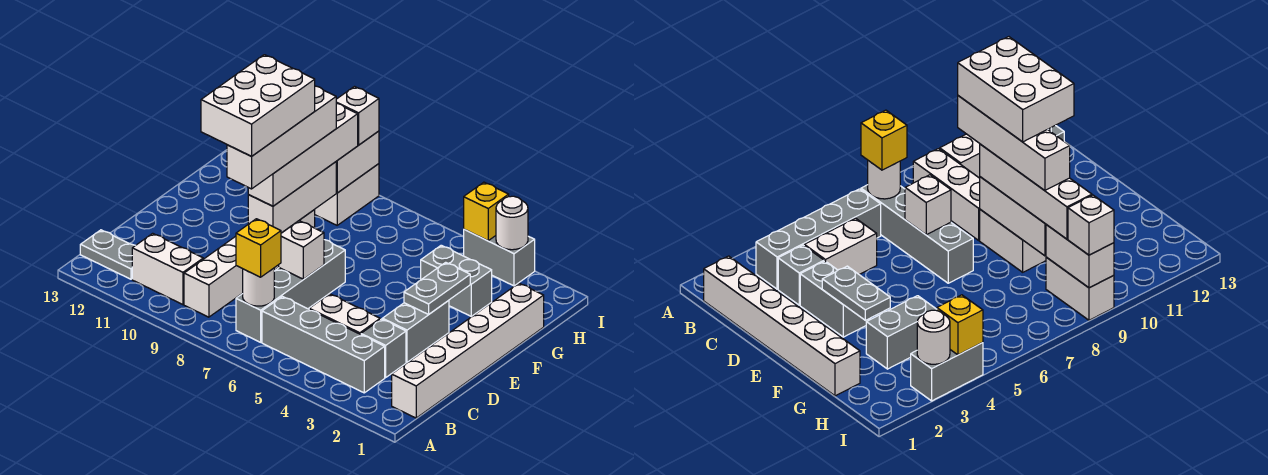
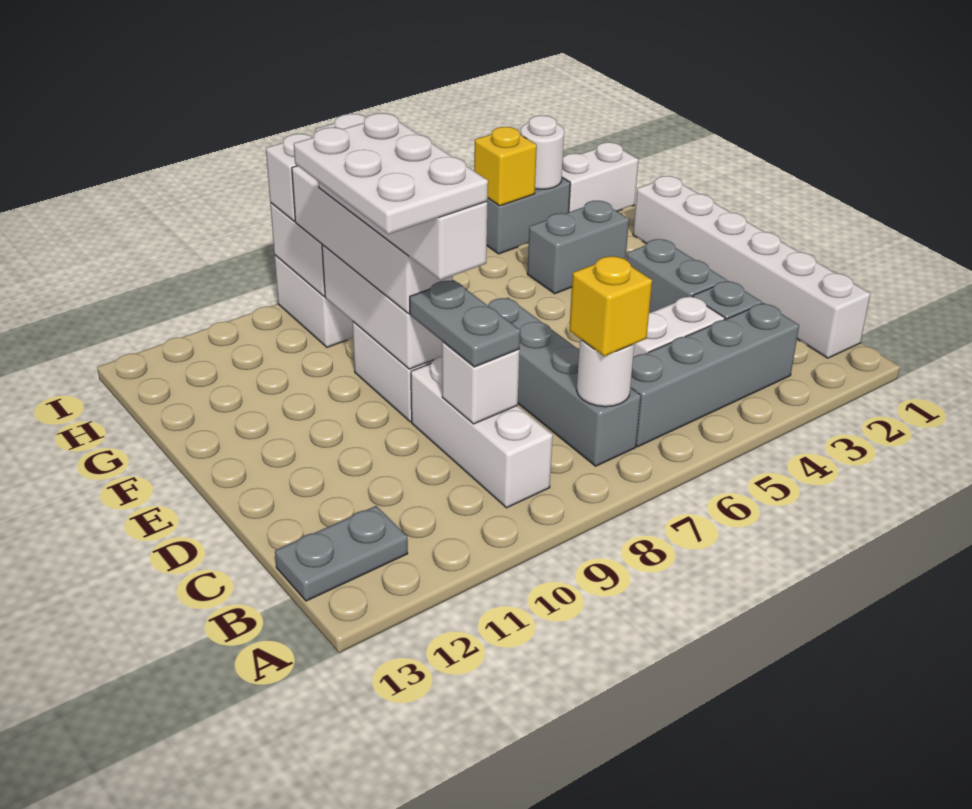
white 1x2 brick [132,233,203,305] -> white 1x2 brick moved to [562,142,639,212]
white 1x1 brick [279,221,324,279] -> white 1x1 brick moved to [442,342,520,424]
white 2x3 brick [201,55,315,156] -> white 2x3 plate [294,113,488,234]
grey 1x2 plate [404,262,470,314] -> grey 1x2 plate moved to [410,280,520,367]

